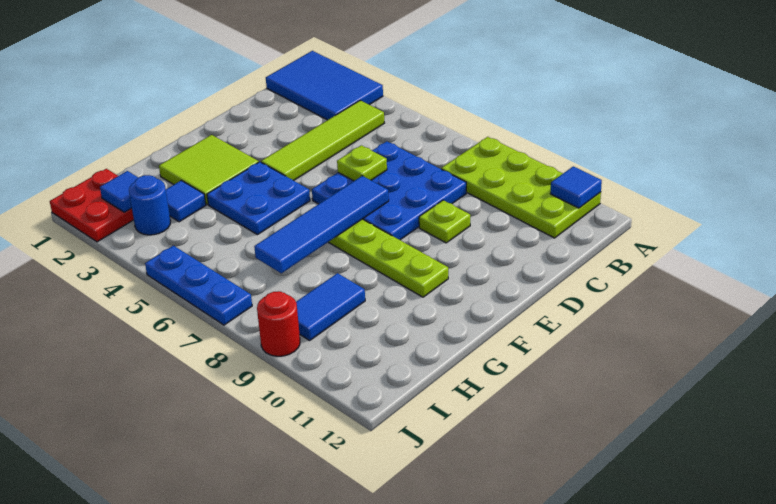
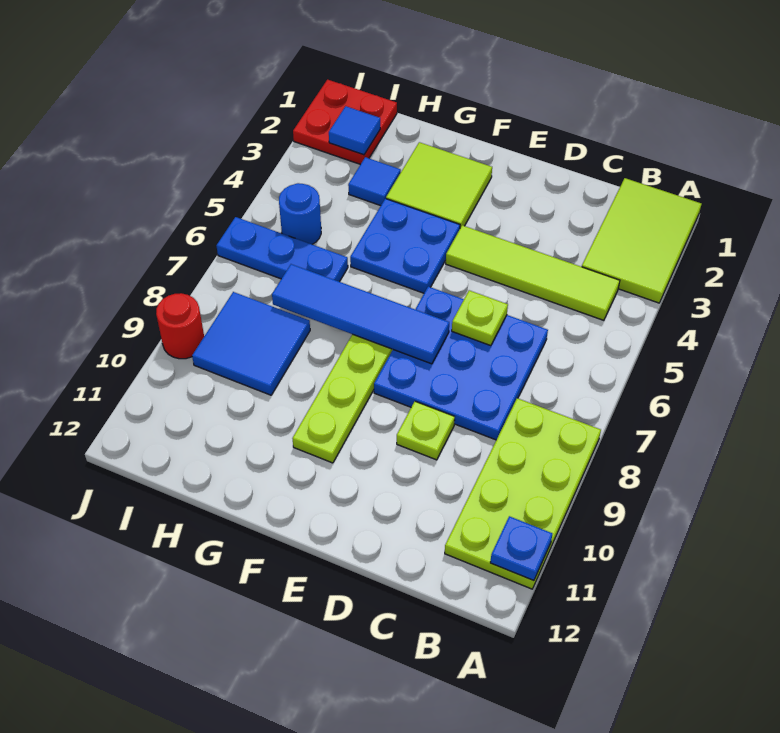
blue 2x3 tile [266,51,383,120] -> lime 2x3 tile [582,178,701,303]
blue 1x1 tile [550,166,602,208] -> blue 1x1 plate [490,516,552,581]
blue 1x2 tile [296,273,365,340] -> blue 2x2 tile [192,292,310,395]
blue 1x1 round brick [129,175,171,235] -> blue 1x1 round brick moved to [279,183,321,244]
blue 1x3 plate [145,246,252,325] -> blue 1x3 plate turned to [216,217,348,282]

